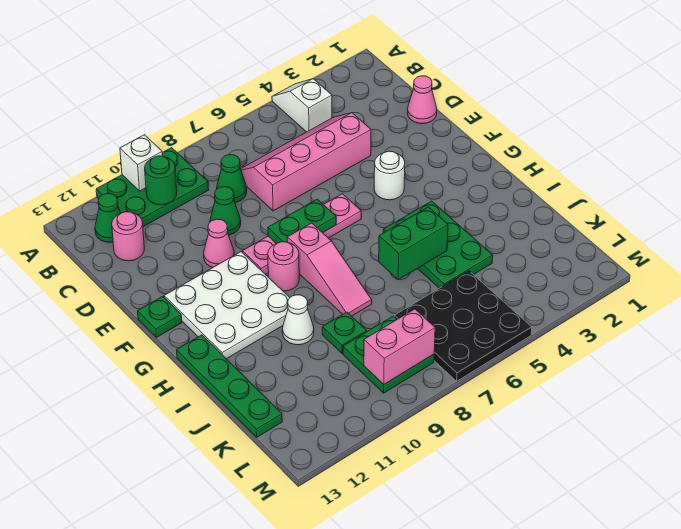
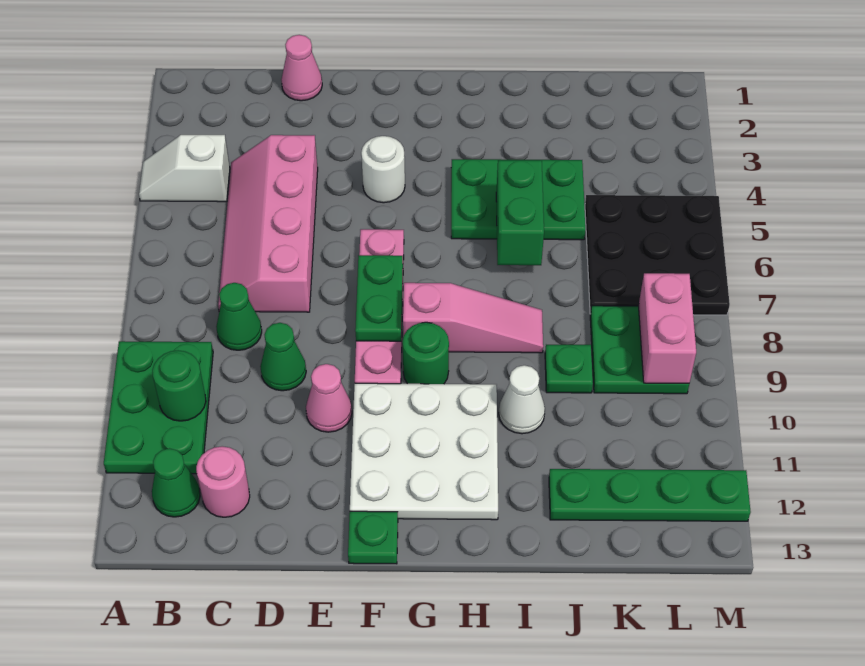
white 1x1 brick [120,135,163,191] -> none
pink 1x1 round brick [268,242,299,291] -> green 1x1 round brick [403,322,449,384]
green 1x4 plate [177,335,282,437] -> green 1x4 plate moved to [549,469,751,521]

